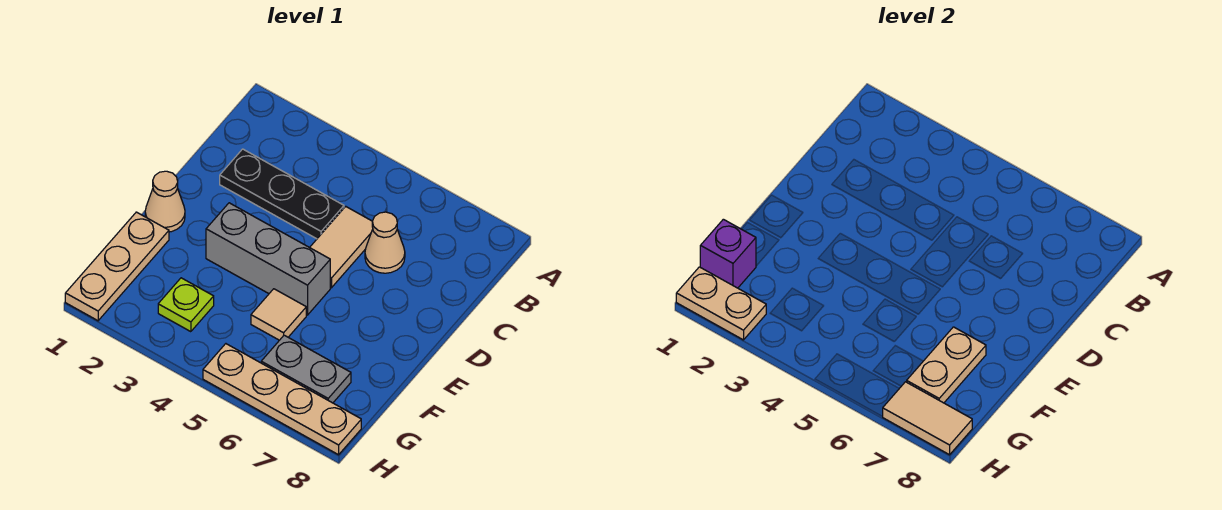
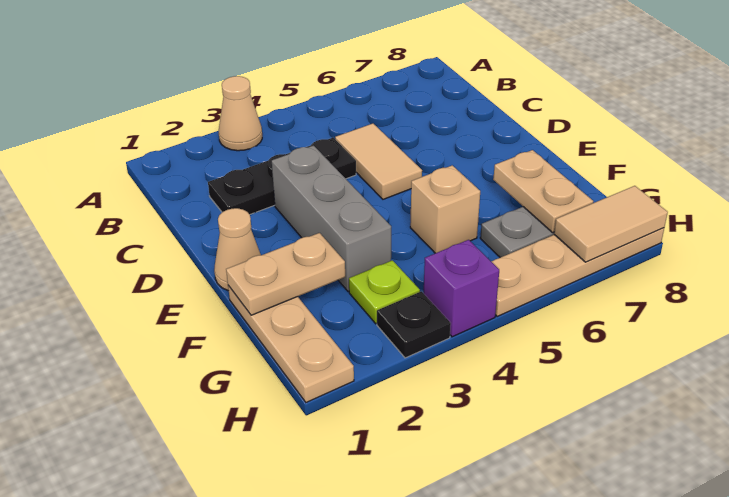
tan 1x1 cone [365,212,405,273] -> tan 1x1 cone moved to [219,76,262,151]
grey 1x3 brick [206,203,330,315] -> grey 1x3 brick turned to [272,146,391,292]
tan 1x1 tile [251,289,306,340] -> tan 1x1 brick [410,165,480,253]
purple 1x1 brick [700,219,756,288] -> purple 1x1 brick moved to [424,240,499,337]
tan 1x2 plate [676,267,766,340] -> tan 1x2 plate moved to [226,233,345,315]
none -> black 1x1 plate [377,291,451,358]

